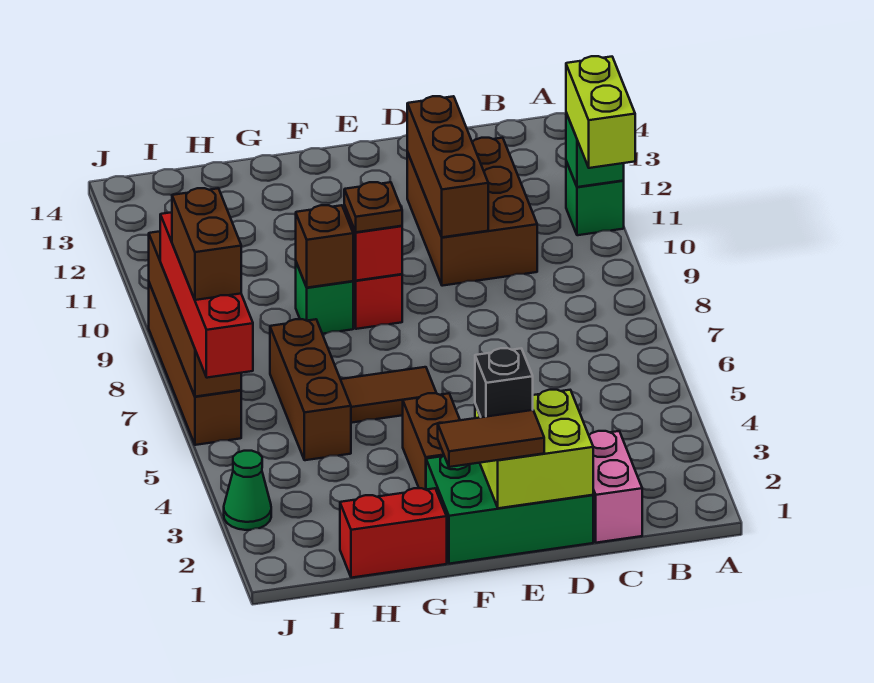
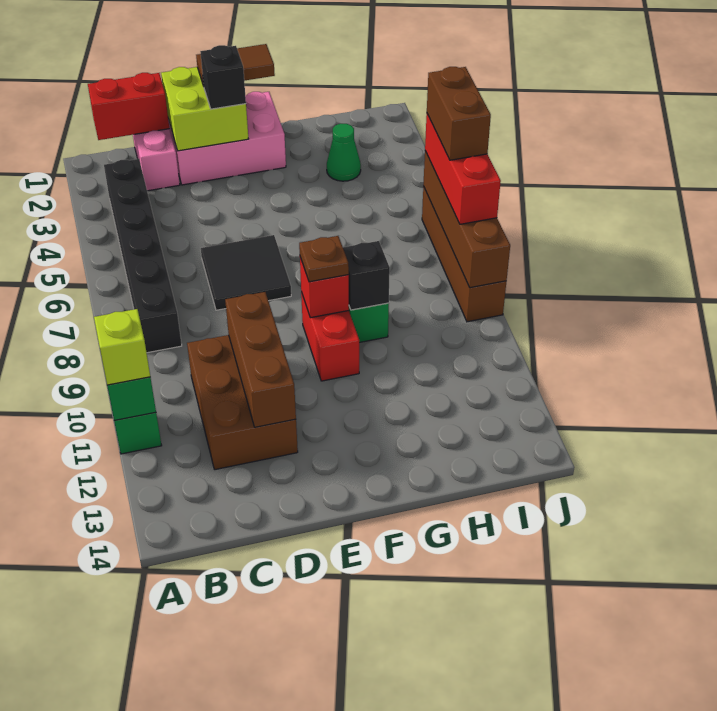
lime 1x2 brick [566,56,635,168] -> lime 1x1 brick [94,309,150,385]
none -> black 1x6 brick [104,159,182,353]
green 2x3 brick [426,455,593,564] -> pink 2x3 brick [168,92,286,185]
none -> black 2x2 tile [201,235,291,310]
brown 1x2 brick [403,393,460,490] -> none
brown 1x2 tile [340,367,436,423] -> none
red 1x2 brick [340,488,447,578] -> red 1x2 brick moved to [88,73,169,140]
brown 1x1 brick [296,205,353,288] -> black 1x1 brick [343,241,390,310]
brown 1x3 brick [270,319,351,460] -> none
green 1x1 cone [224,451,271,530] -> green 1x1 cone moved to [327,124,361,181]
red 1x4 brick [160,212,253,378] -> red 1x3 brick [425,114,501,224]

